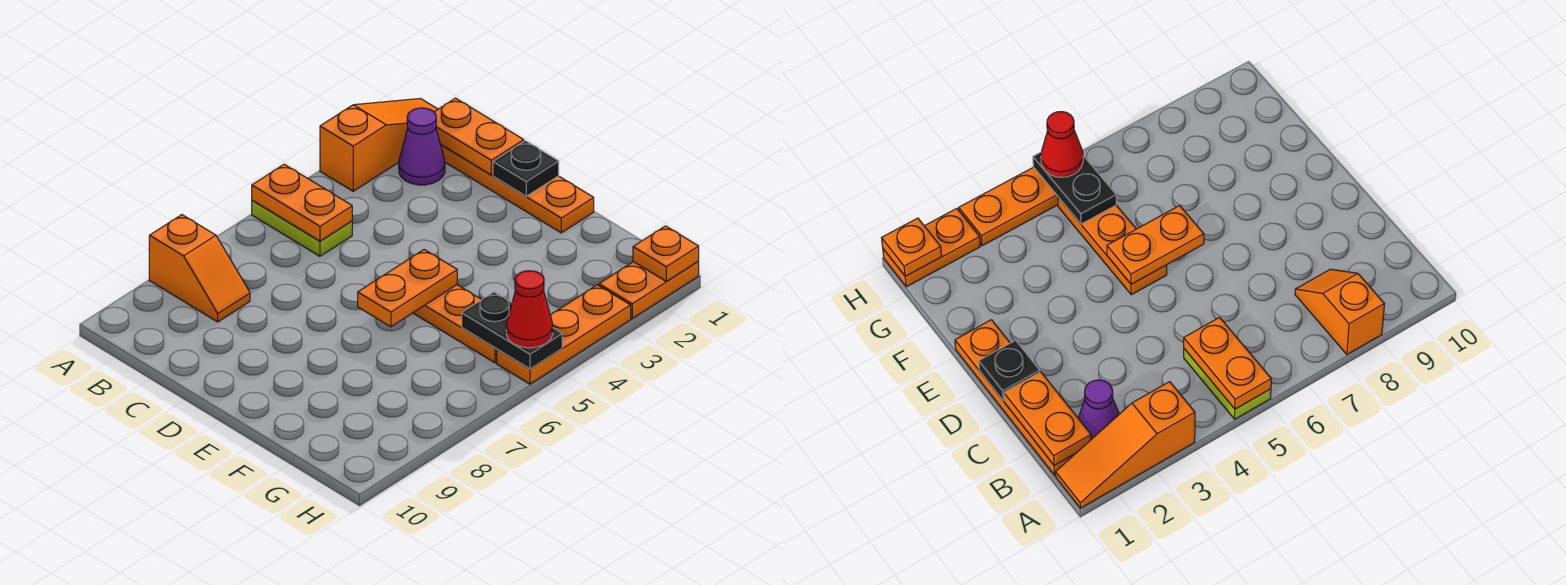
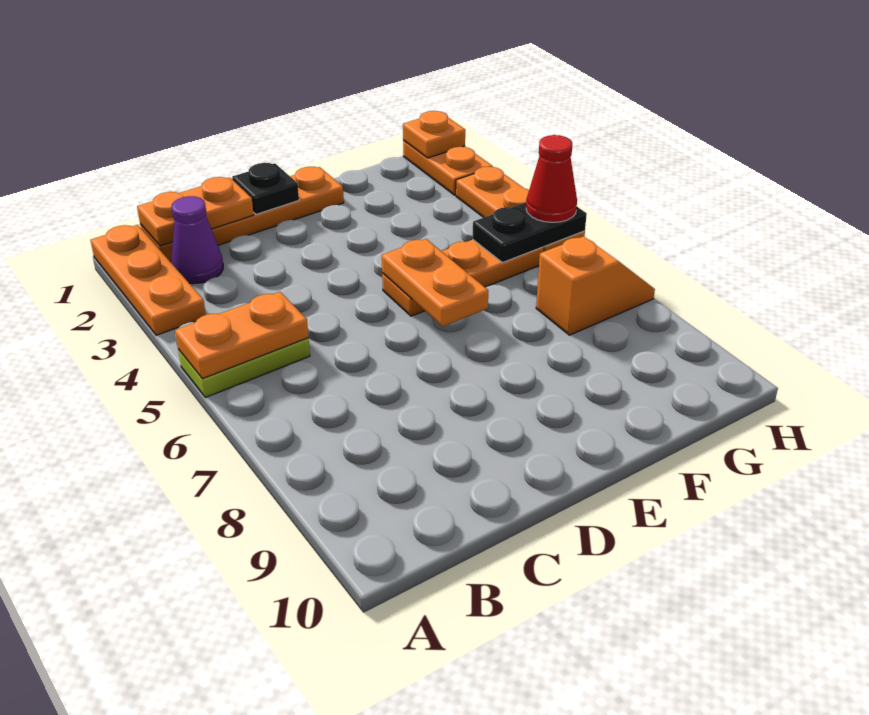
orange 1x3 slope [320,99,438,191] -> orange 1x3 plate [90,225,206,335]
orange 1x2 slope [149,215,250,322] -> orange 1x2 slope moved to [536,236,655,335]

